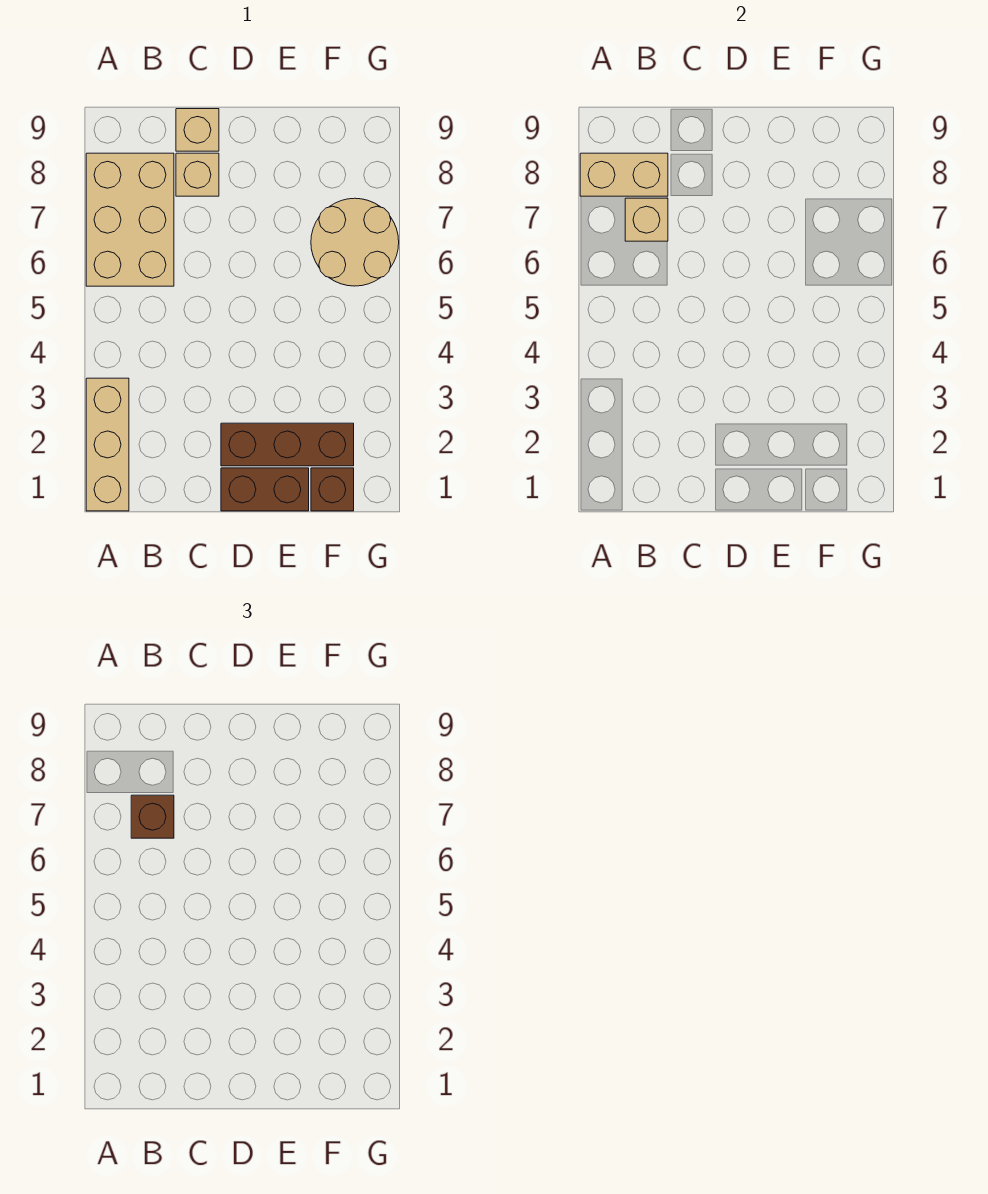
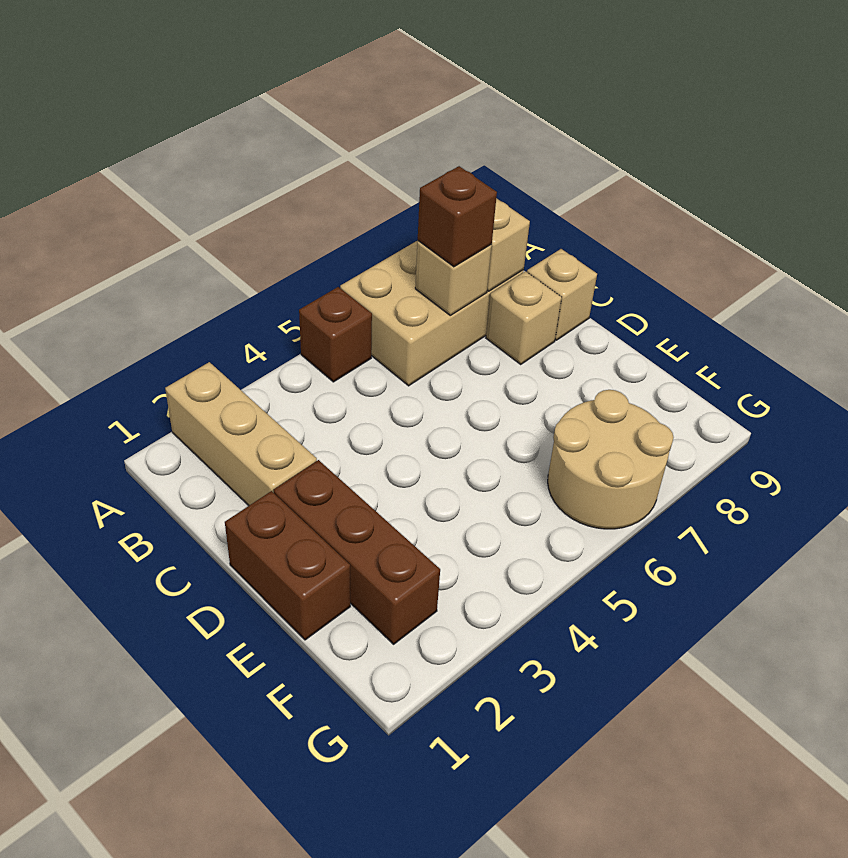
tan 1x3 brick [86,378,129,511] -> tan 1x3 brick turned to [165,362,317,506]
brown 1x1 brick [311,468,354,511] -> brown 1x1 brick moved to [299,287,372,382]

